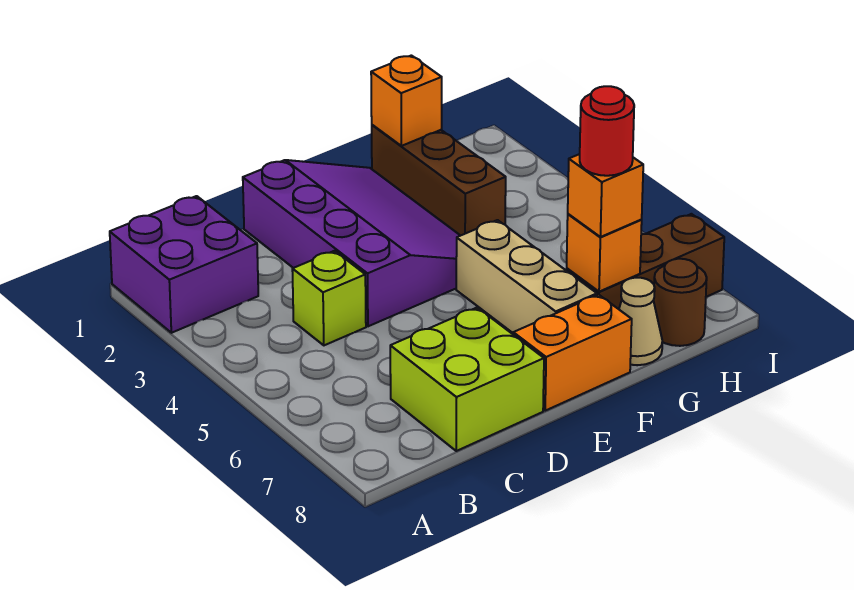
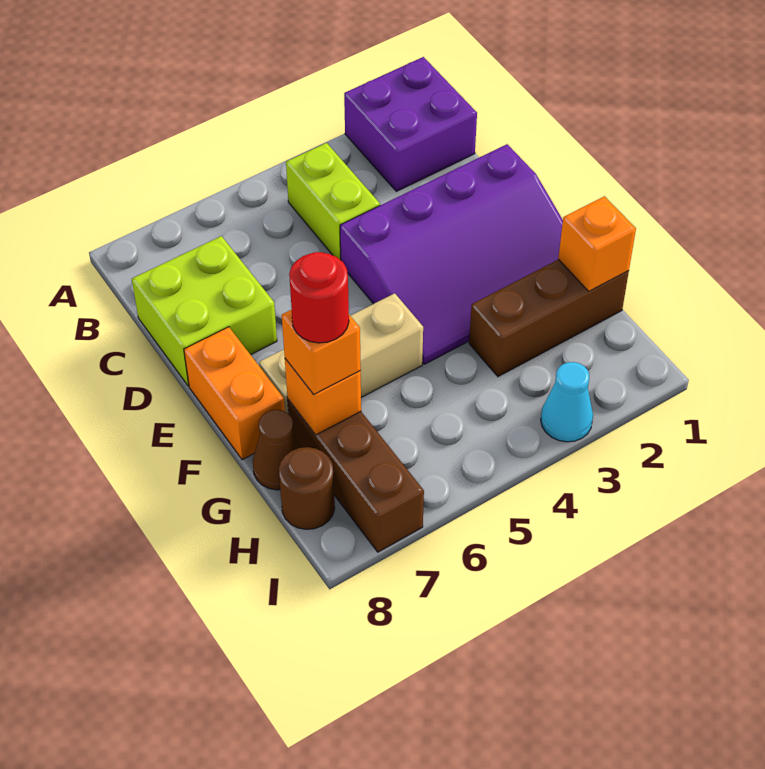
lime 1x1 brick [292,251,366,345] -> lime 1x2 brick [286,143,380,260]
tan 1x1 cone [619,278,662,365] -> brown 1x1 cone [253,410,300,490]
none -> cyan 1x1 cone [541,362,593,442]

